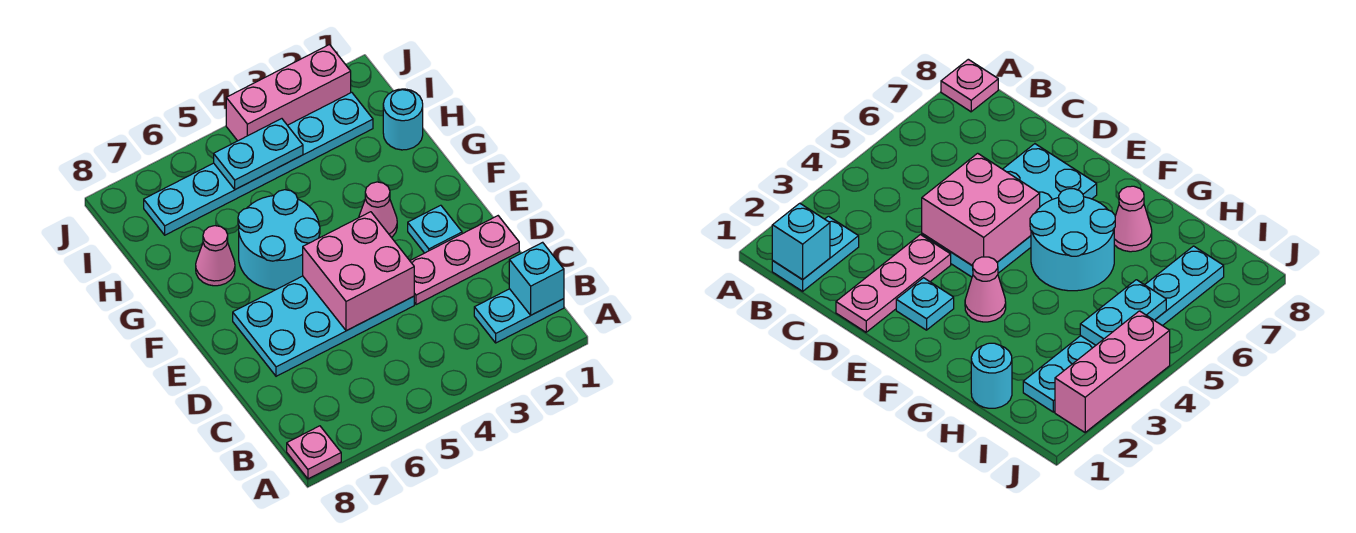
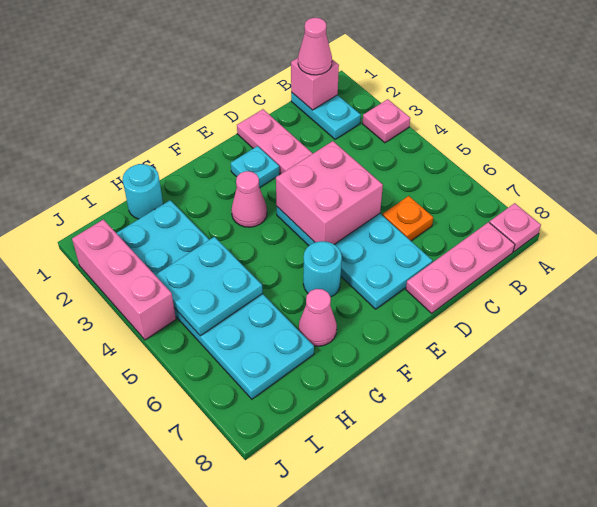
none -> pink 1x1 plate [362,99,410,143]
cyan 1x1 brick [509,242,564,315] -> pink 1x1 brick [291,58,339,110]
none -> pink 1x1 cone [298,18,332,75]
none -> pink 1x3 plate [406,222,515,313]
none -> orange 1x1 plate [382,196,433,241]
cyan 2x2 round brick [238,190,320,290] -> cyan 1x1 round brick [303,241,342,297]
cyan 1x6 plate [144,92,373,235] -> cyan 2x6 plate [117,200,314,399]
cyan 1x2 plate [214,119,303,189] -> cyan 2x2 plate [155,237,263,336]

